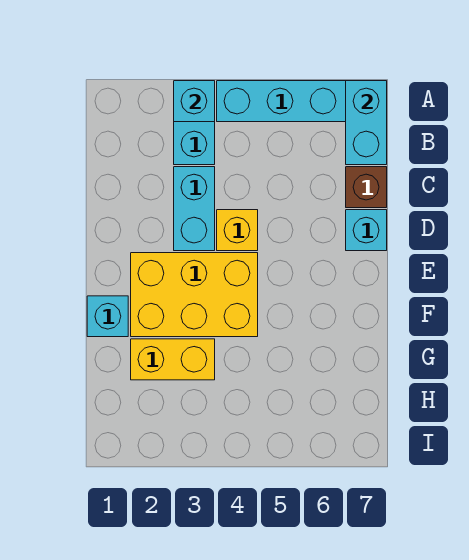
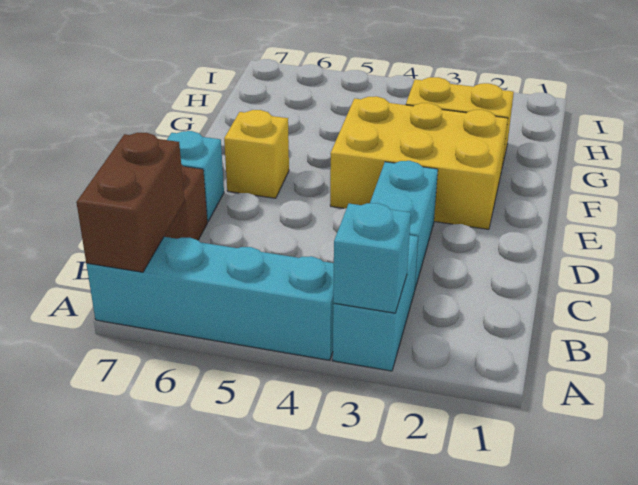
cyan 1x2 brick [346,81,387,165] -> brown 1x2 brick [76,133,184,272]
yellow 1x1 brick [217,210,258,251] -> yellow 1x1 brick moved to [224,110,289,198]
cyan 1x1 brick [87,296,128,337] -> none

